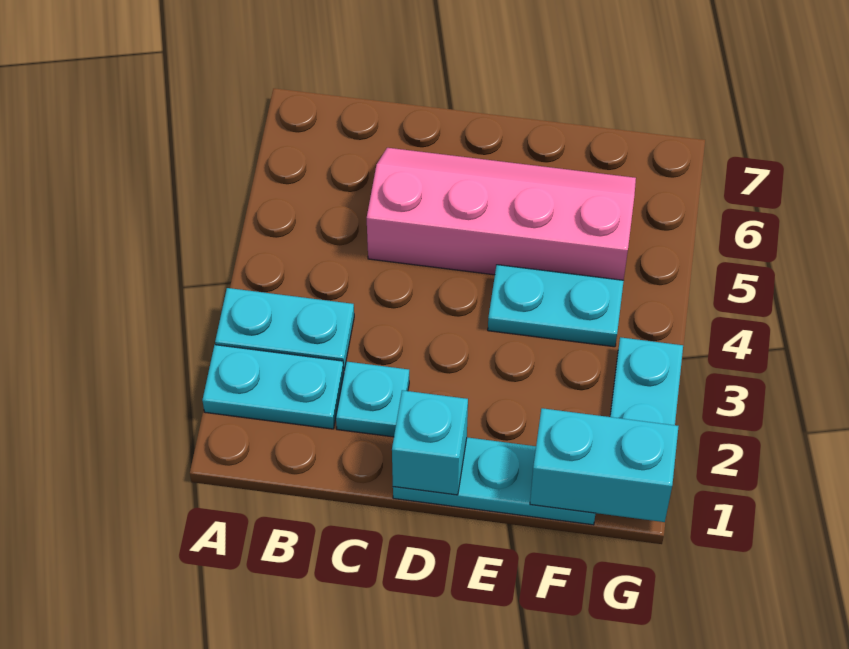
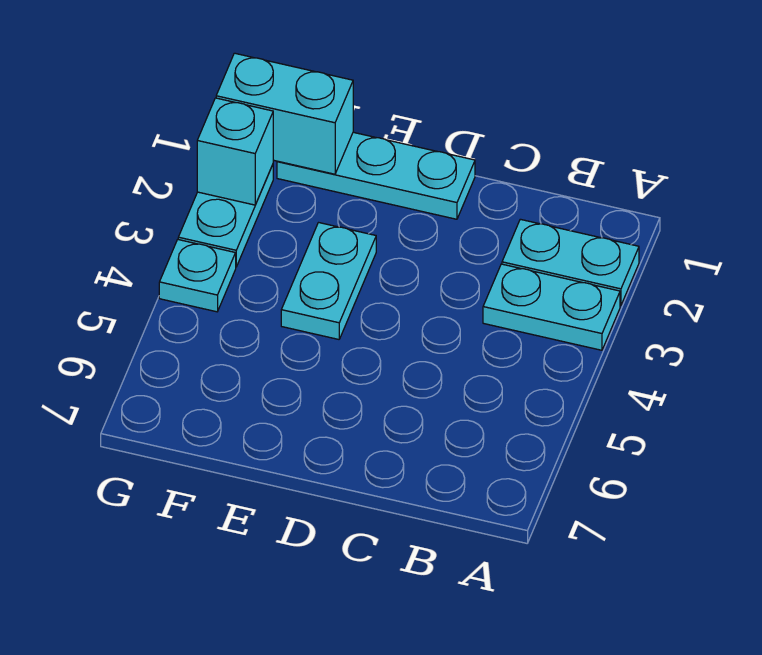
cyan 1x1 plate [336,362,409,437] -> cyan 1x1 plate moved to [159,240,236,312]
pink 2x4 slope [367,148,636,280] -> none
cyan 1x1 brick [392,390,468,495] -> cyan 1x1 brick moved to [197,98,273,205]
cyan 1x2 plate [488,265,624,347] -> cyan 1x2 plate turned to [281,223,376,339]

